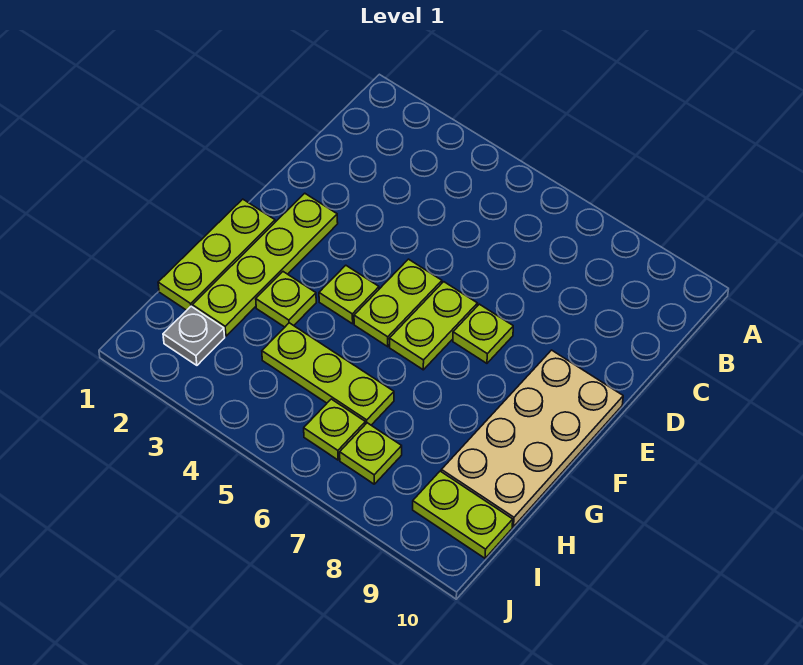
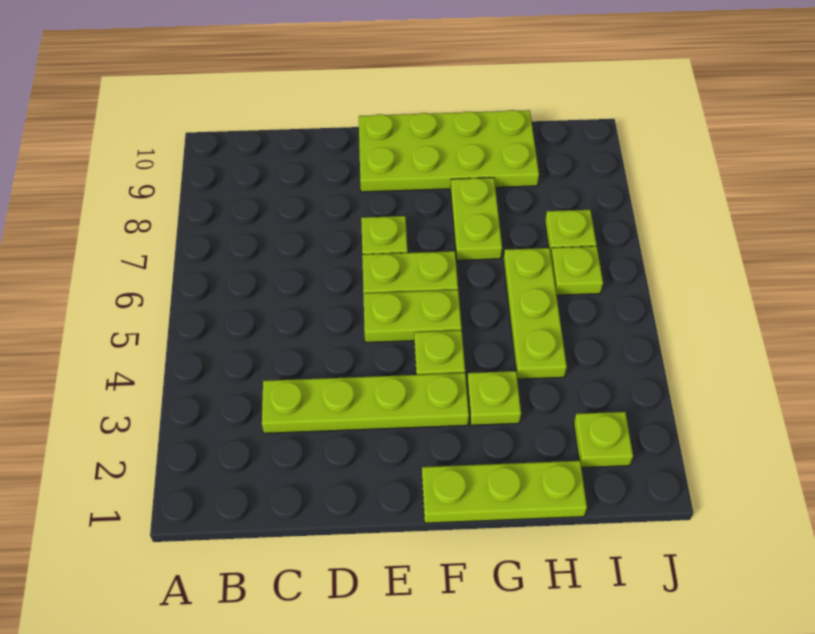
lime 1x4 plate [192,193,338,336] -> lime 1x4 plate moved to [262,373,469,433]
tan 2x4 plate [441,350,623,527] -> lime 2x4 plate [359,110,539,192]
grey 1x1 plate [163,306,225,365] -> lime 1x1 plate [574,412,633,468]
lime 1x2 plate [413,471,513,558] -> lime 1x2 plate moved to [451,178,502,260]

